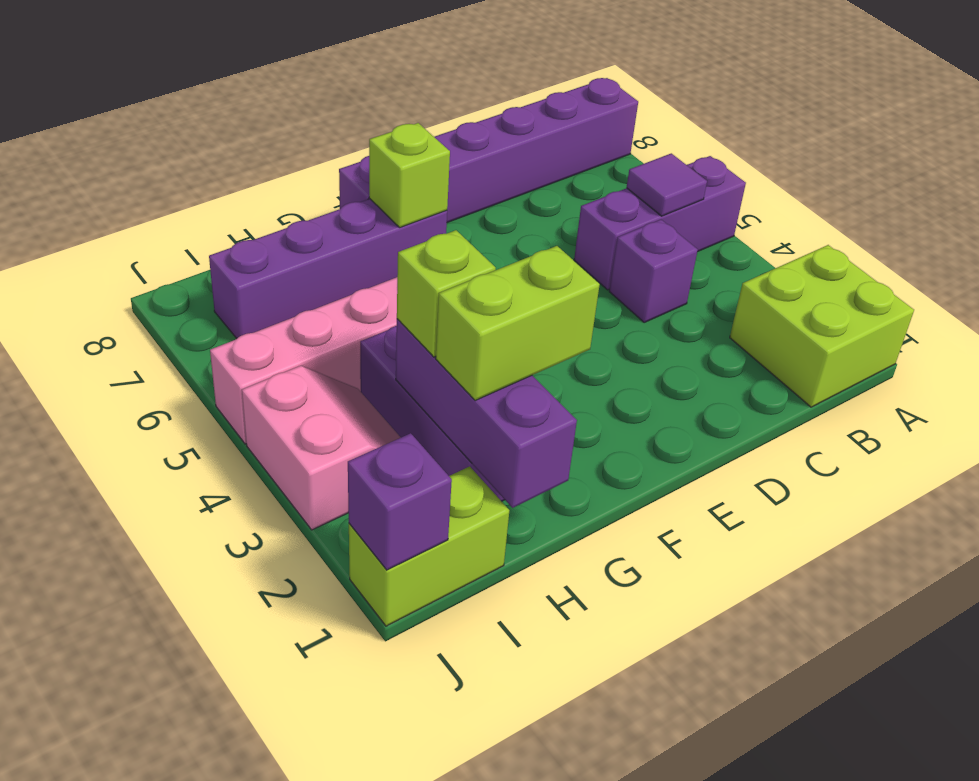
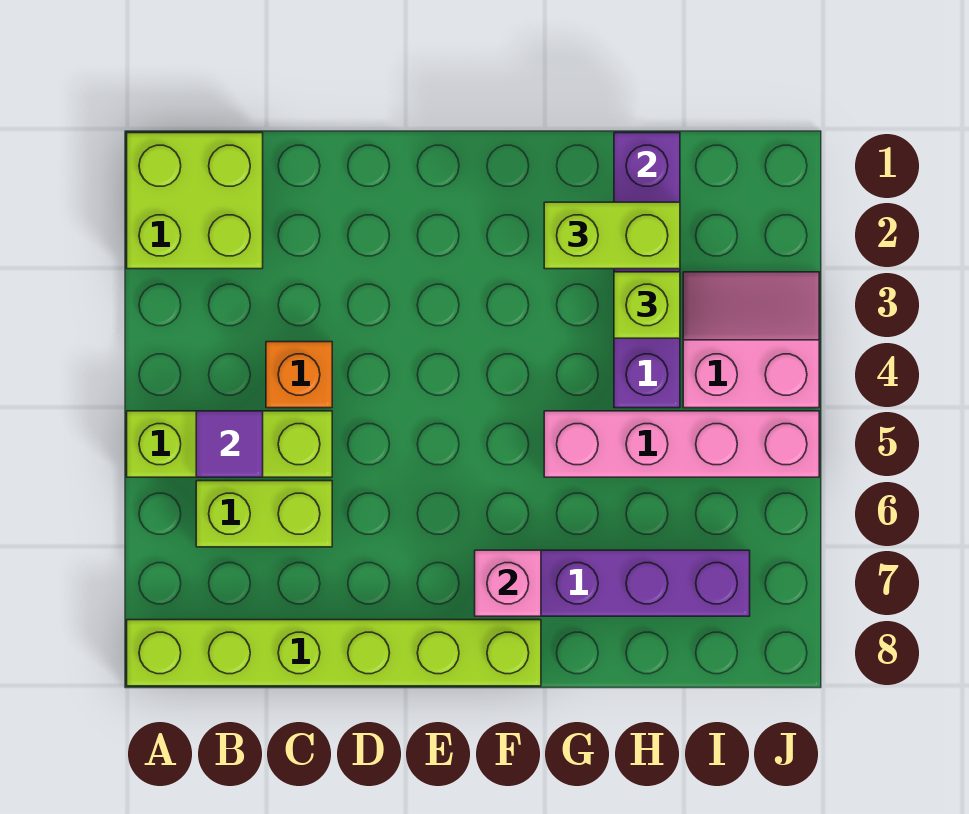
purple 1x3 brick [574,156,746,290] -> lime 1x3 brick [127,411,332,477]
purple 1x6 brick [339,78,638,223] -> lime 1x6 brick [127,620,541,686]
purple 1x1 brick [609,220,698,322] -> orange 1x1 brick [266,342,332,408]
lime 1x1 brick [369,123,450,227] -> pink 1x1 brick [475,550,541,616]
lime 1x2 brick [349,466,509,626] -> lime 1x2 brick moved to [196,481,332,547]
pink 2x2 slope [242,366,401,530] -> pink 2x2 slope turned to [683,272,819,408]
purple 1x1 brick [348,433,452,570] -> none

